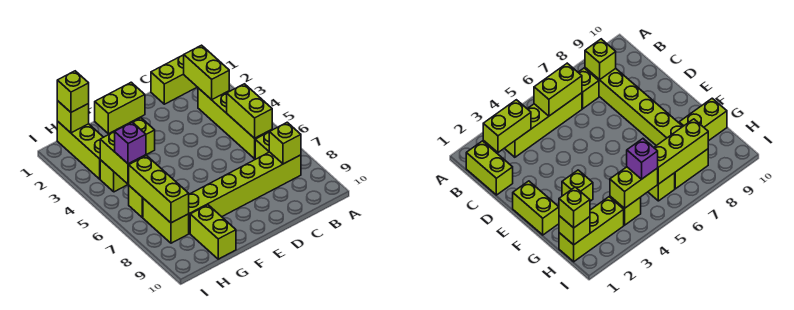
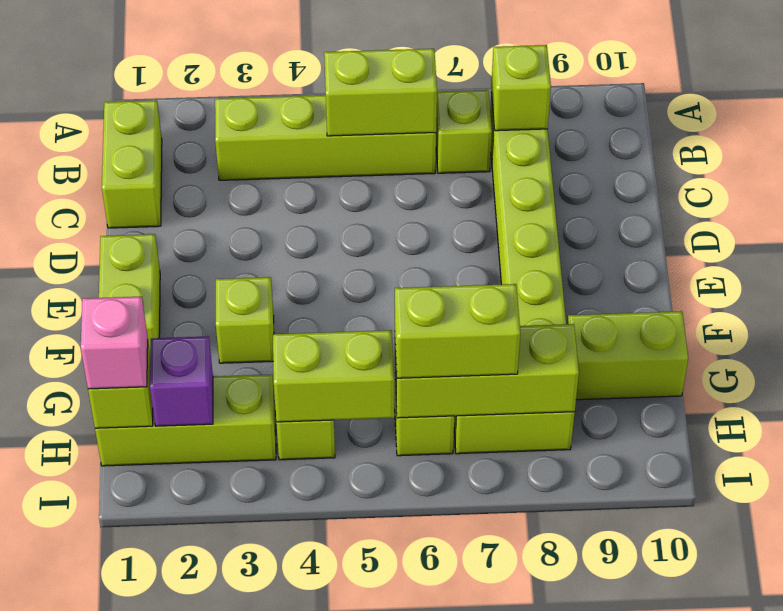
lime 1x2 brick [184,45,229,100] -> lime 1x2 brick moved to [395,284,520,378]
lime 1x1 brick [57,71,89,112] -> pink 1x1 brick [81,297,148,389]
purple 1x1 brick [115,122,146,164] -> purple 1x1 brick moved to [150,336,213,426]

